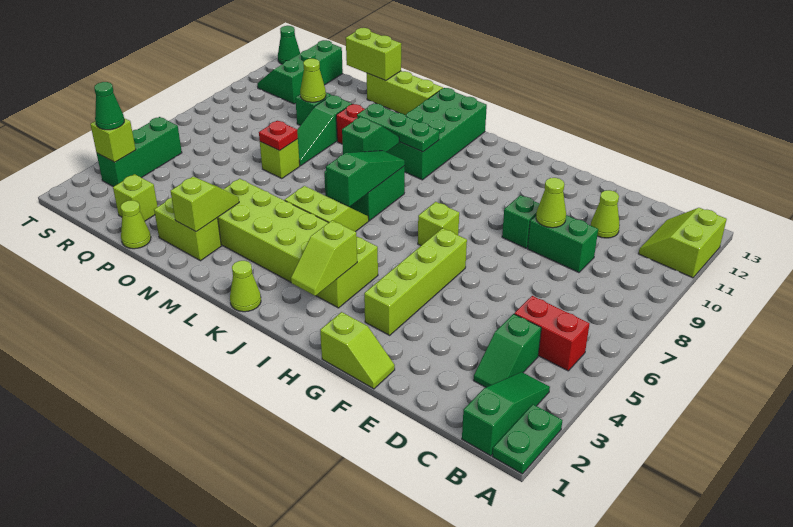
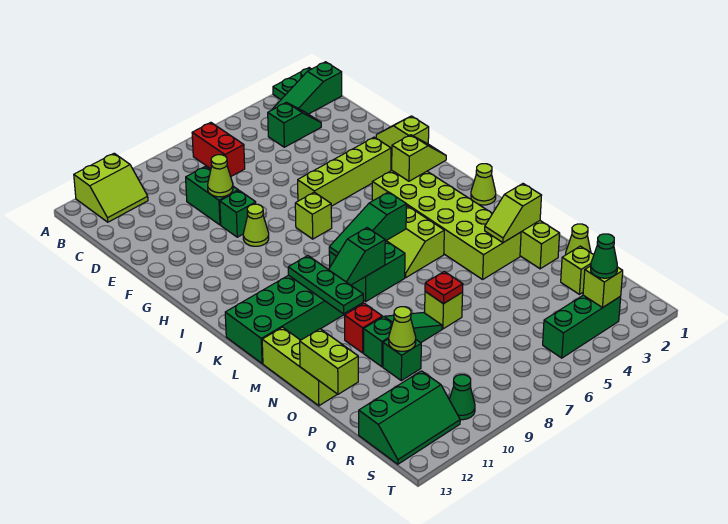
red 1x2 brick [514,296,589,371] -> red 1x2 brick moved to [192,123,245,176]
lime 1x1 cone [591,190,620,238] -> lime 1x1 cone moved to [243,204,269,246]
green 1x1 cone [278,26,300,64] -> green 1x1 cone moved to [449,375,475,420]

